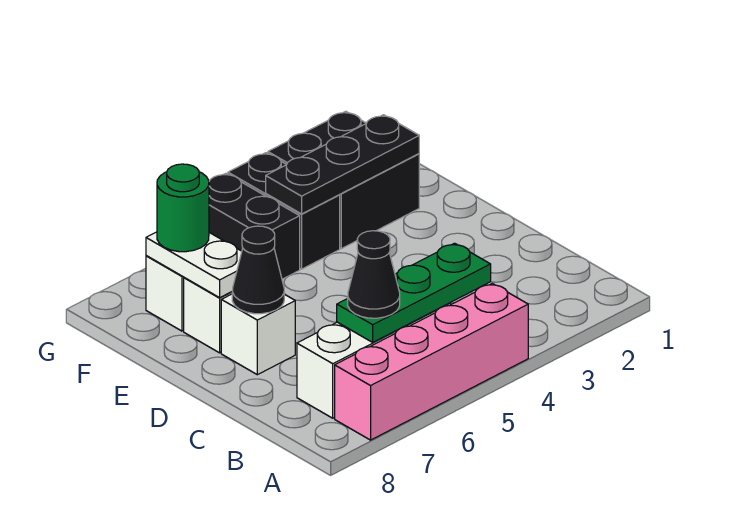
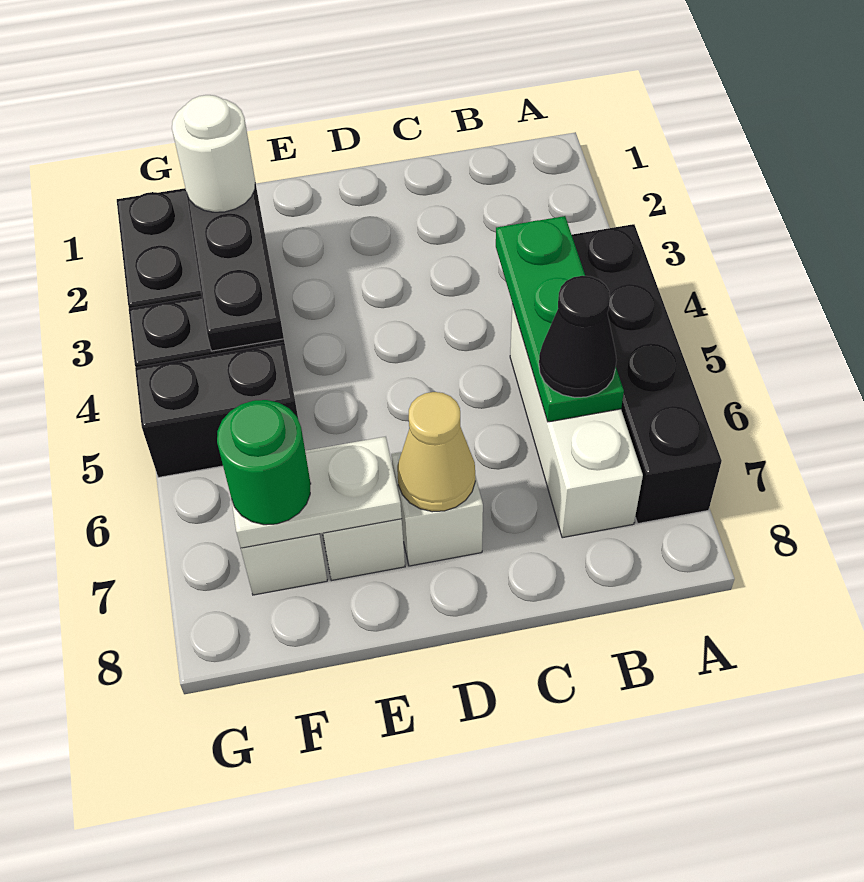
pink 1x4 brick [335,283,528,440] -> black 1x4 brick [572,224,722,523]
black 1x1 cone [232,226,284,314] -> tan 1x1 cone [397,392,475,512]
none -> white 1x1 round brick [172,95,255,212]

